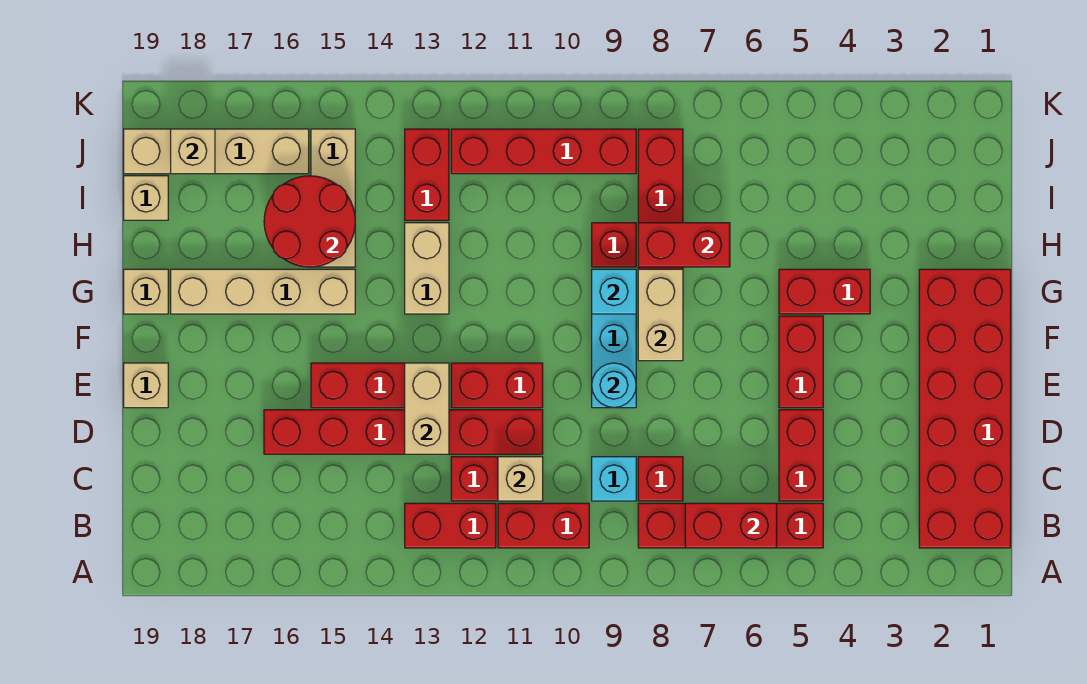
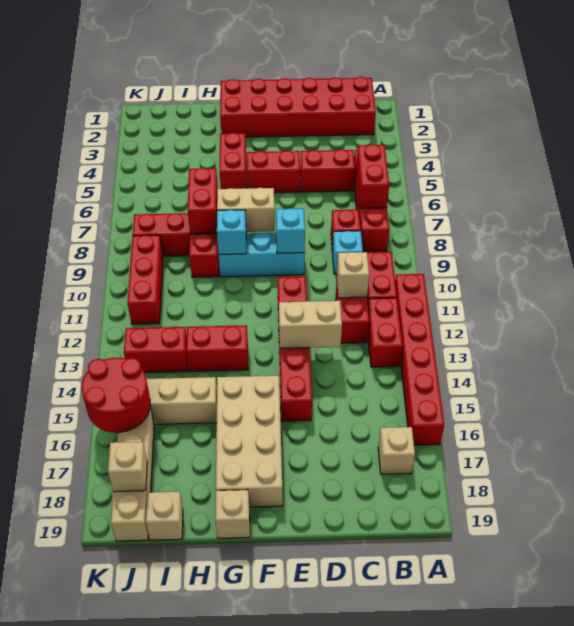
red 1x6 brick [264,410,543,454] -> red 1x6 brick moved to [395,274,444,445]
cyan 1x1 round brick [592,363,636,407] -> cyan 1x1 brick [276,209,305,253]
tan 1x1 brick [124,363,168,408] -> tan 1x1 brick moved to [378,427,415,474]
tan 1x2 brick [405,223,449,314] -> red 1x2 brick [186,325,248,371]
tan 1x4 brick [171,269,355,314] -> tan 2x4 brick [216,376,283,507]
red 2x2 round brick [264,176,355,267] -> red 2x2 round brick moved to [81,358,151,433]
red 1x4 brick [451,129,636,174] -> red 1x3 brick [127,235,163,324]

